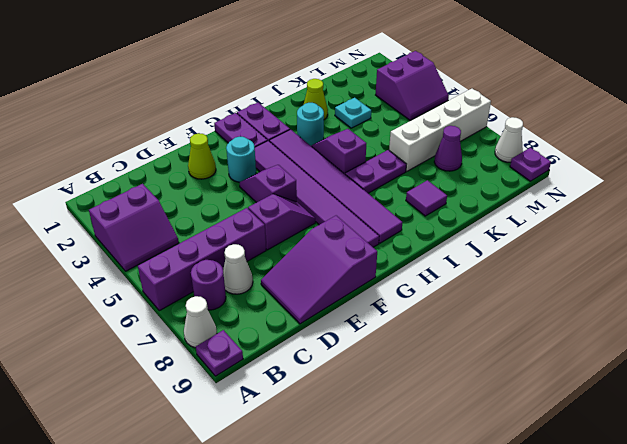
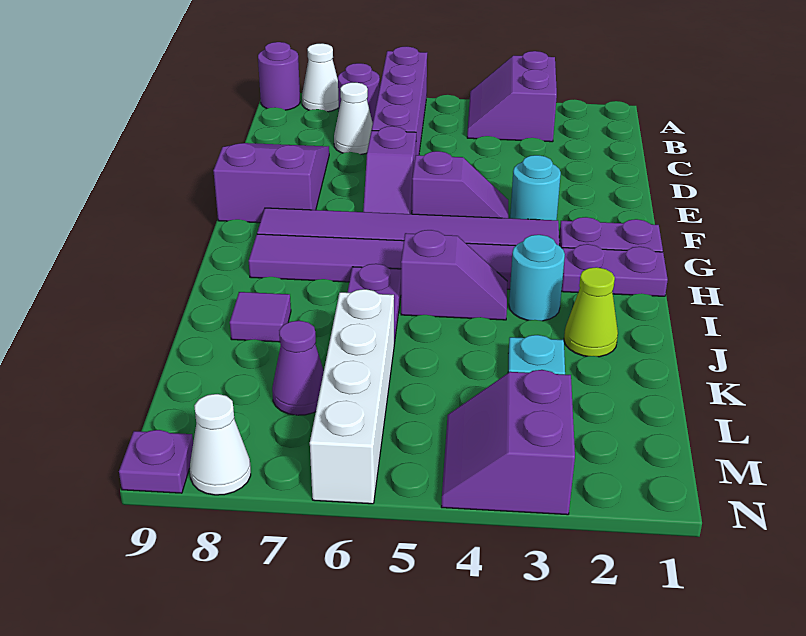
purple 1x1 plate [196,330,243,376] -> purple 1x1 round brick [258,42,300,110]
lime 1x1 cone [188,133,216,179] -> none

